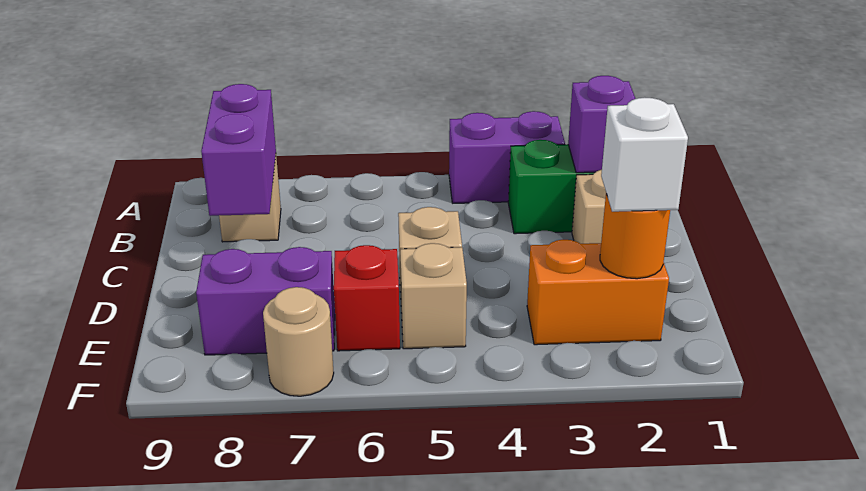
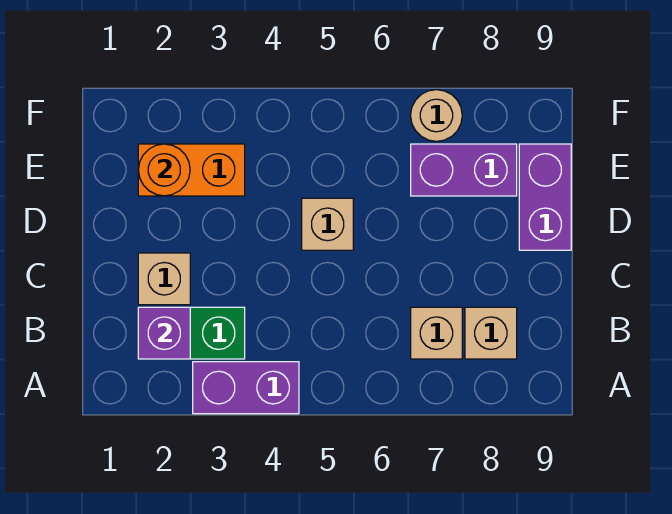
purple 1x2 brick [201,84,276,216] -> purple 1x2 brick moved to [519,144,571,250]
white 1x1 brick [601,97,688,212] -> none
tan 1x1 brick [400,243,467,349] -> tan 1x1 brick moved to [411,307,462,359]
red 1x1 brick [334,245,400,351] -> none

